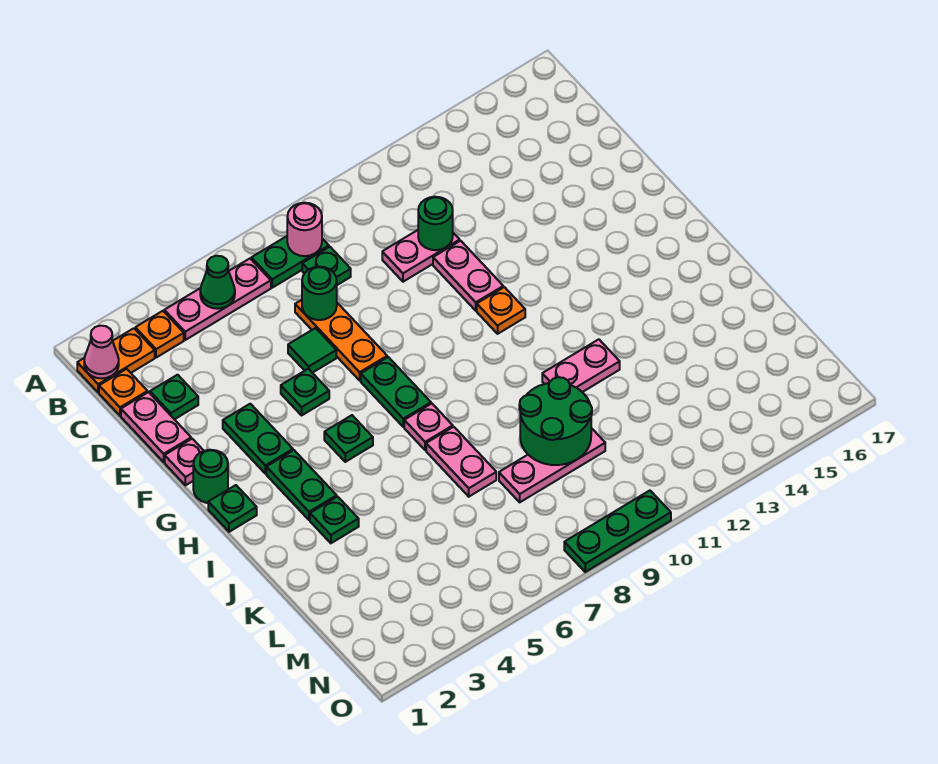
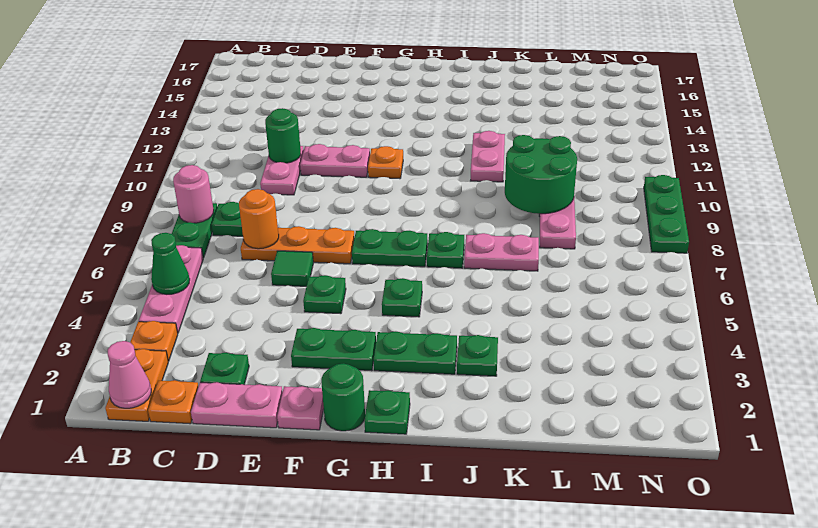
green 1x1 round brick [302,267,337,320] -> orange 1x1 round brick [239,189,279,249]
pink 1x1 plate [404,404,453,450] -> green 1x1 plate [427,232,464,268]

